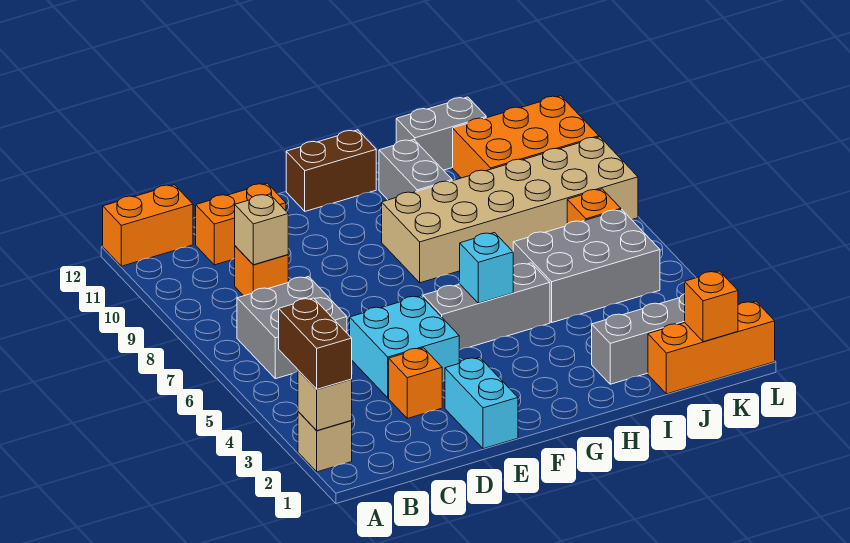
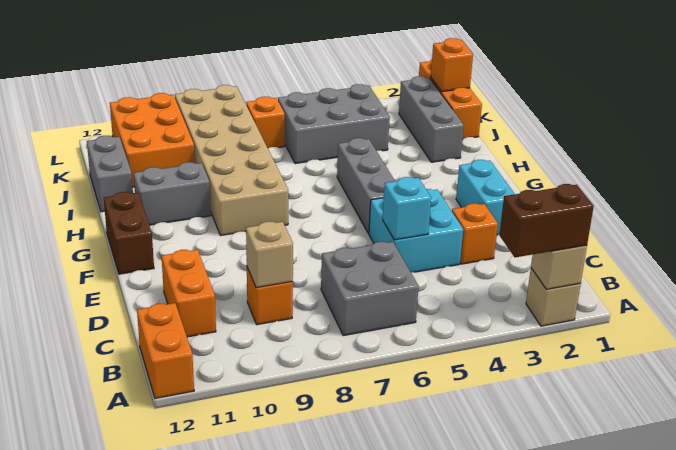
cyan 1x2 brick [445,357,518,449] -> cyan 1x2 brick turned to [456,160,514,235]
cyan 1x1 brick [460,233,513,303] -> cyan 1x1 brick moved to [383,177,431,240]
grey 2x3 brick [513,209,660,322] -> grey 2x3 brick turned to [278,84,390,164]

